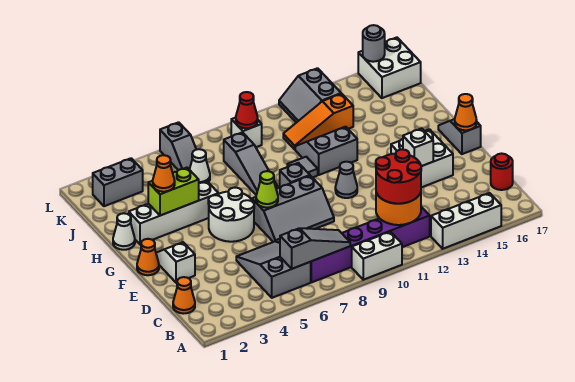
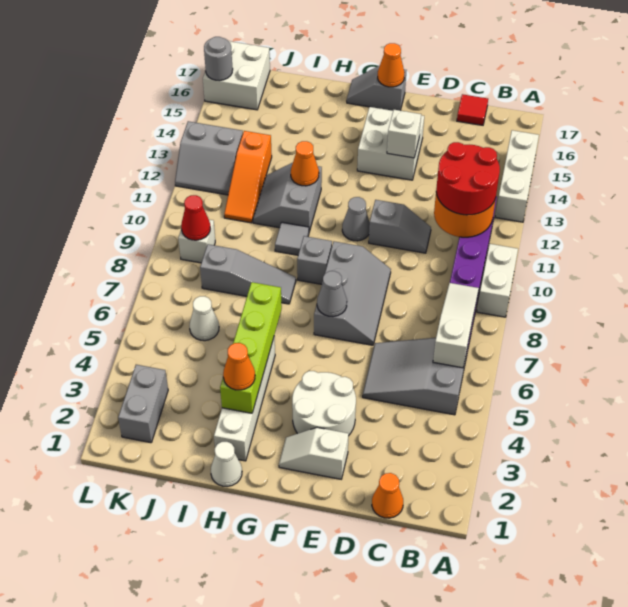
grey 1x3 slope [280,228,350,269] -> white 1x3 slope [433,283,479,368]
red 1x1 round brick [491,154,513,190] -> red 1x1 tile [457,94,488,125]
orange 1x1 cone [137,239,159,275] -> orange 1x1 cone moved to [291,141,319,186]
white 2x2 round brick [208,188,254,242] -> white 2x2 round brick moved to [292,371,356,435]
lime 1x1 cone [256,171,278,208] -> grey 1x1 cone [317,271,347,317]
lime 1x2 brick [148,168,199,216] -> lime 1x4 brick [220,282,282,413]
grey 1x2 slope [160,122,196,170] -> grey 1x2 slope moved to [369,200,431,253]

